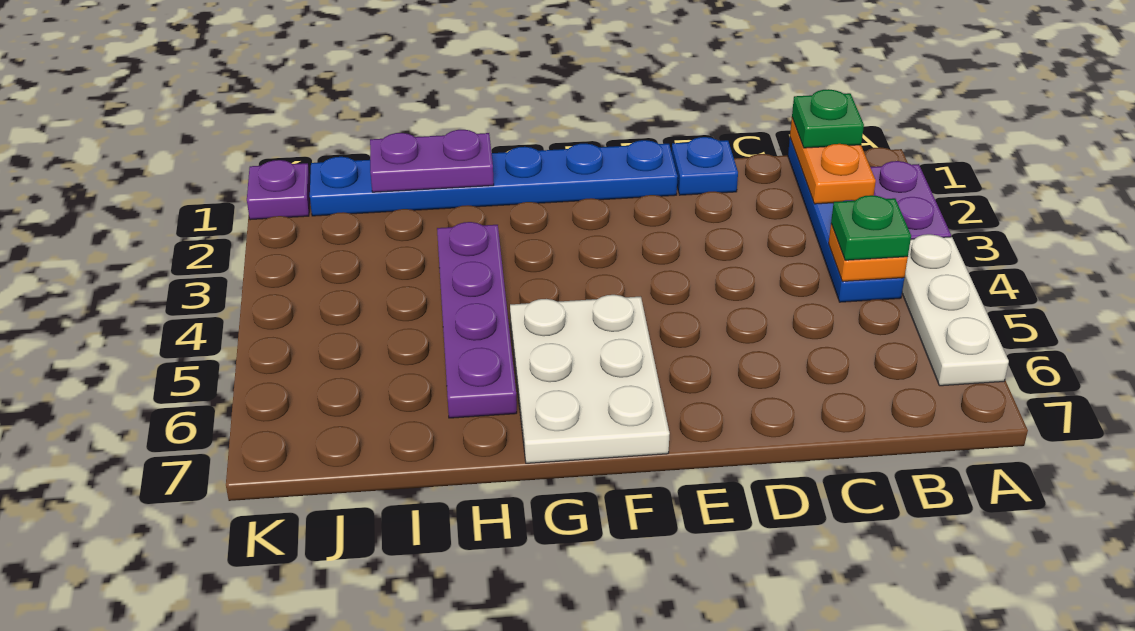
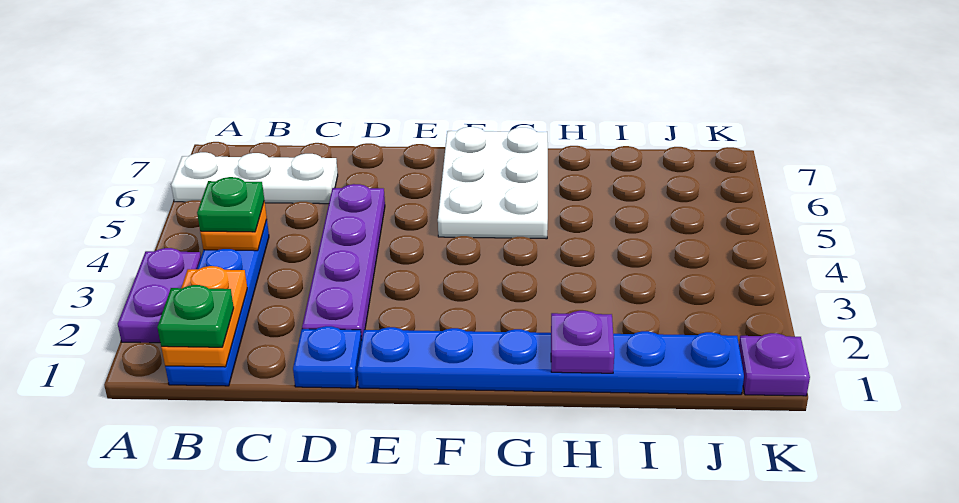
white 1x3 plate [902,234,1009,386] -> white 1x3 plate turned to [171,152,338,204]
purple 1x2 plate [370,130,494,192] -> purple 1x1 plate [551,311,614,373]
purple 1x4 plate [437,222,517,418] -> purple 1x4 plate moved to [302,184,385,340]

